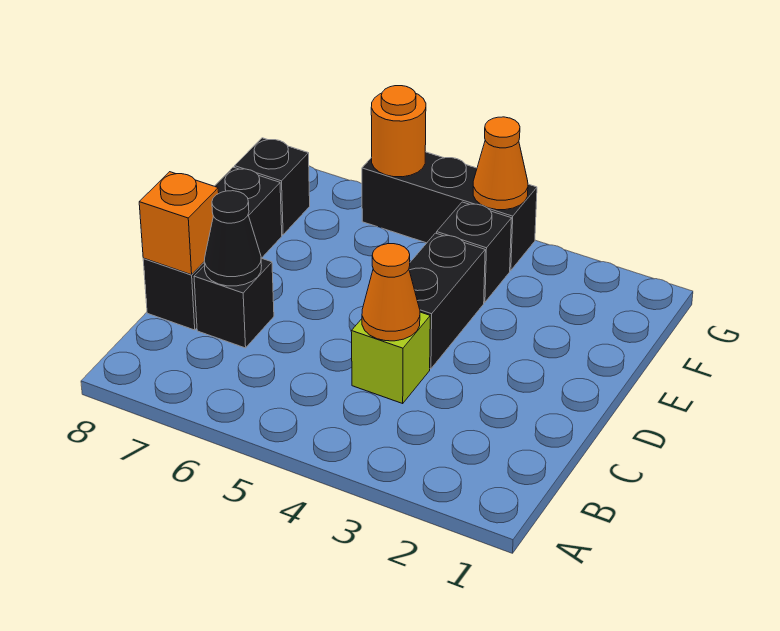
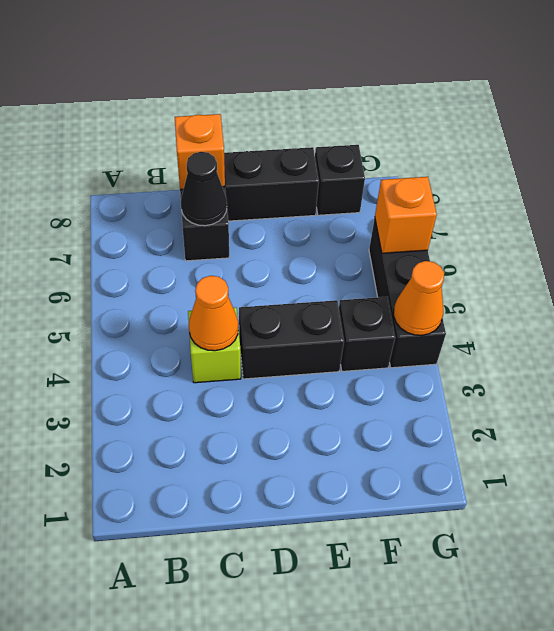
orange 1x1 round brick [371,86,426,177] -> orange 1x1 brick [375,177,437,253]

